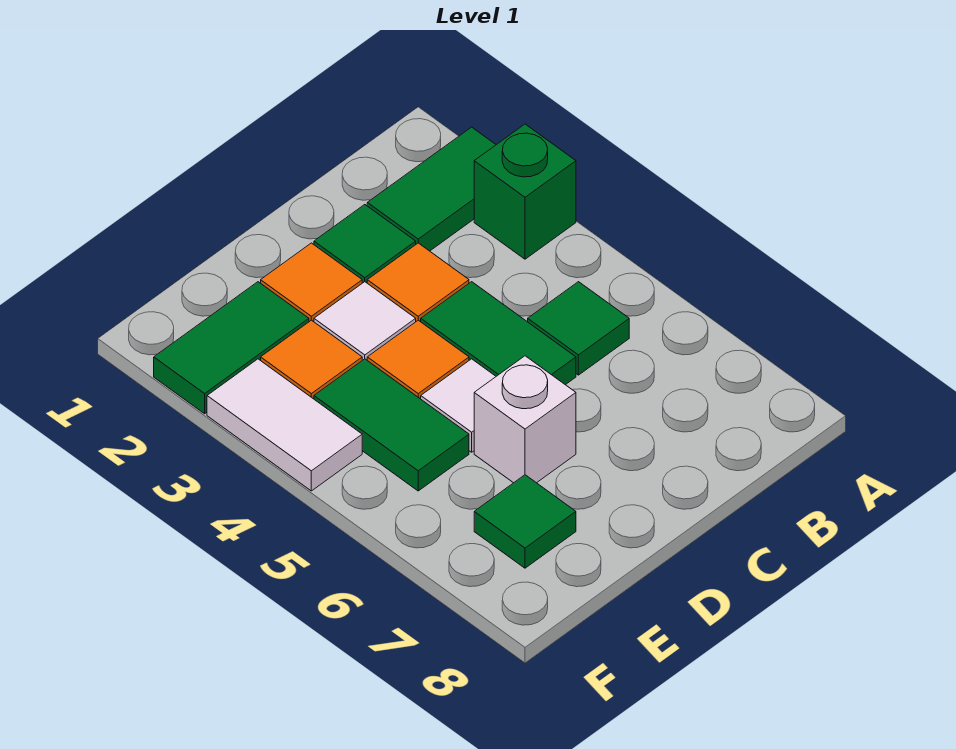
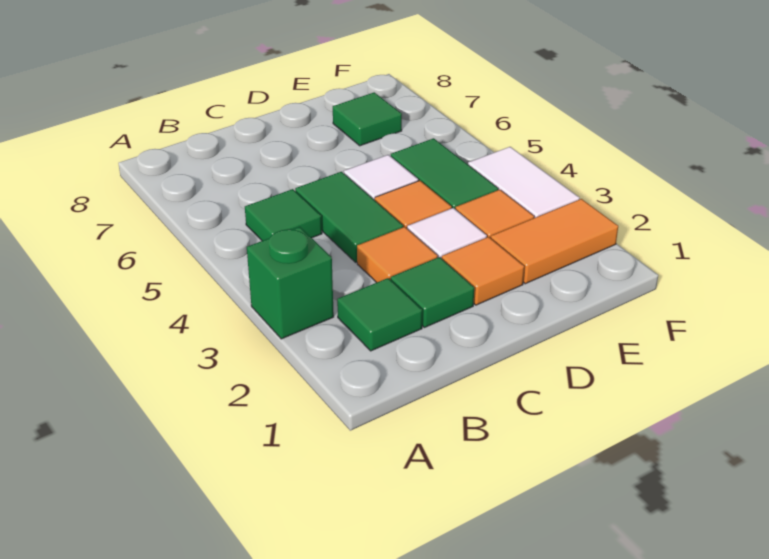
green 1x2 tile [367,127,496,251] -> green 1x1 tile [337,278,422,351]
white 1x1 brick [474,356,576,483] -> none
green 1x2 tile [154,282,309,414] -> orange 1x2 tile [491,199,618,284]

